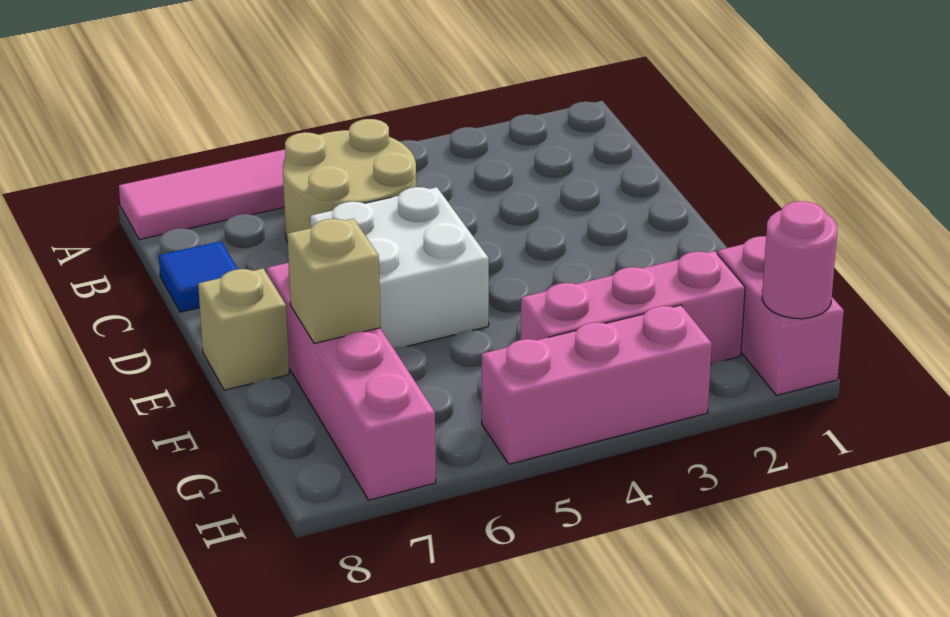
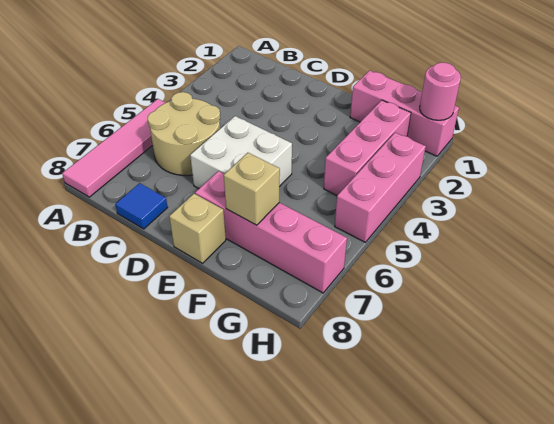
pink 1x2 brick [718,236,844,395] -> pink 1x3 brick [350,71,459,156]

